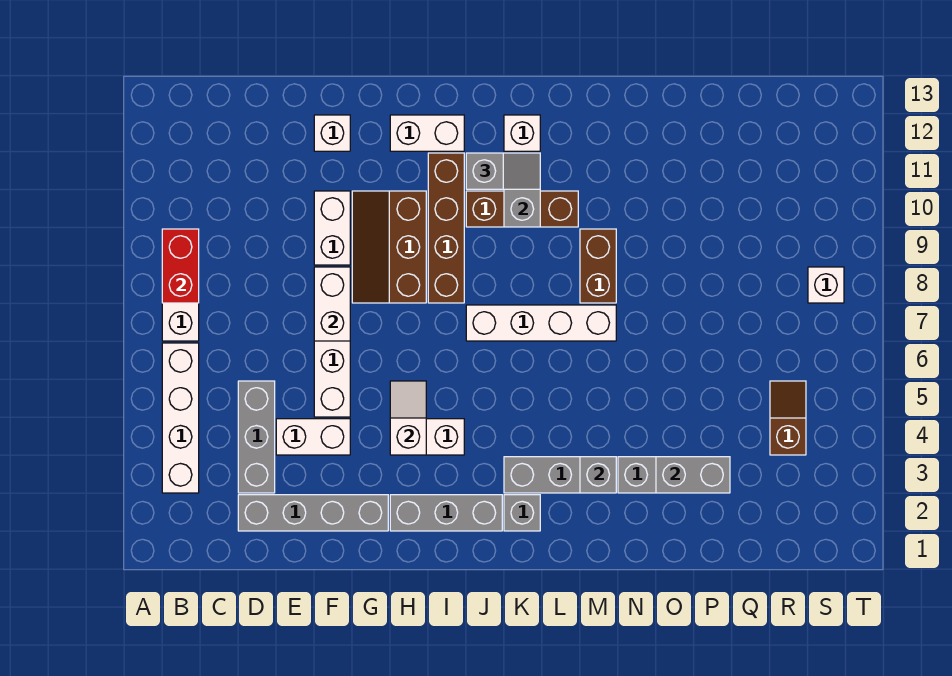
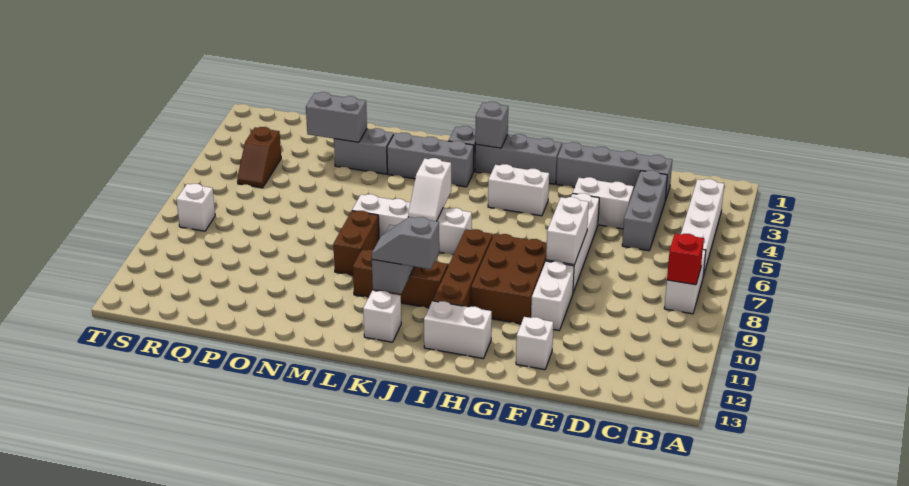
red 1x2 brick [162,229,199,303] -> red 1x1 brick [667,234,704,285]
brown 2x3 slope [352,191,426,303] -> brown 2x3 brick [471,234,547,324]
white 1x2 slope [390,381,426,455] -> white 1x2 slope moved to [408,158,451,221]
grey 1x1 brick [580,457,616,493] -> grey 1x1 brick moved to [475,102,508,148]

